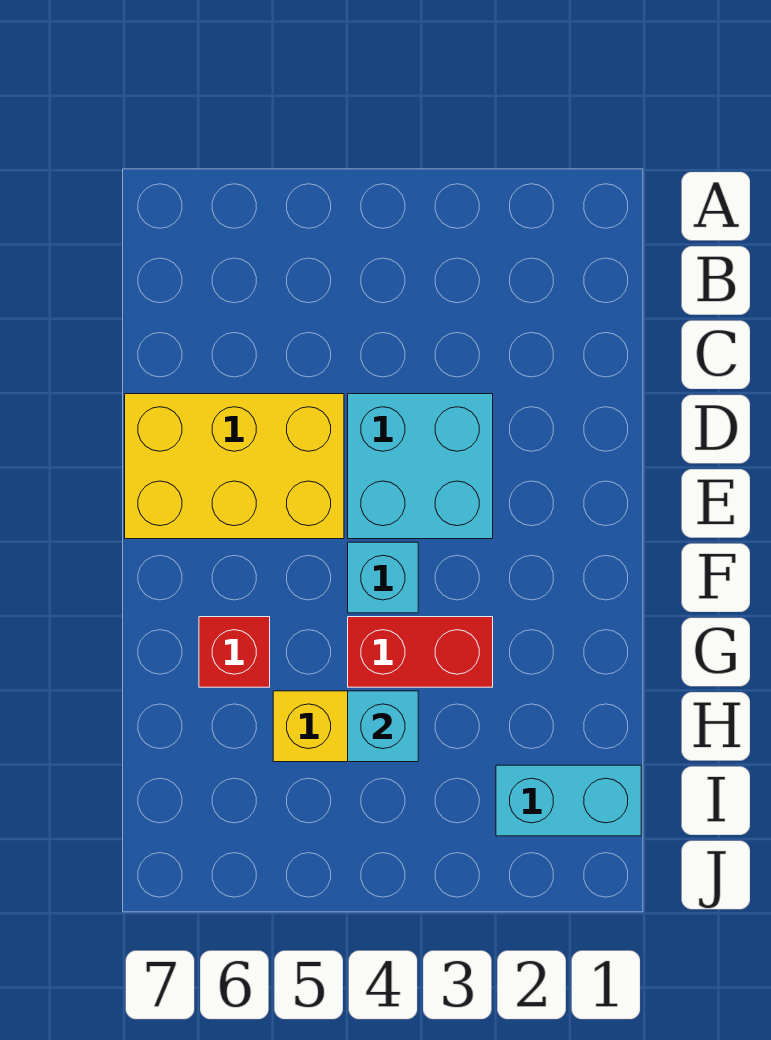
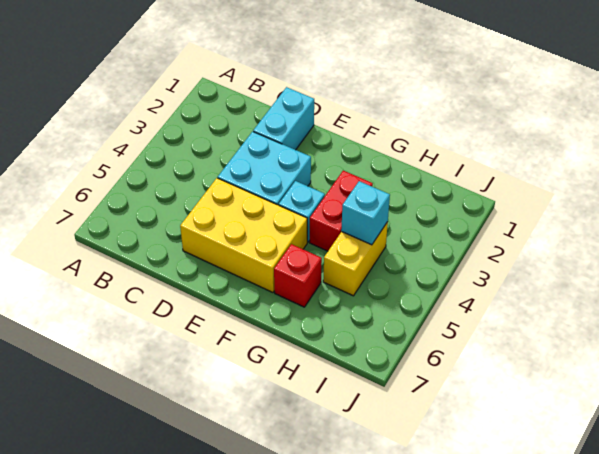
yellow 2x3 brick [125,394,344,539] -> yellow 2x3 brick turned to [180,178,307,293]
cyan 1x2 brick [496,765,641,836] -> cyan 1x2 brick moved to [253,87,314,150]

